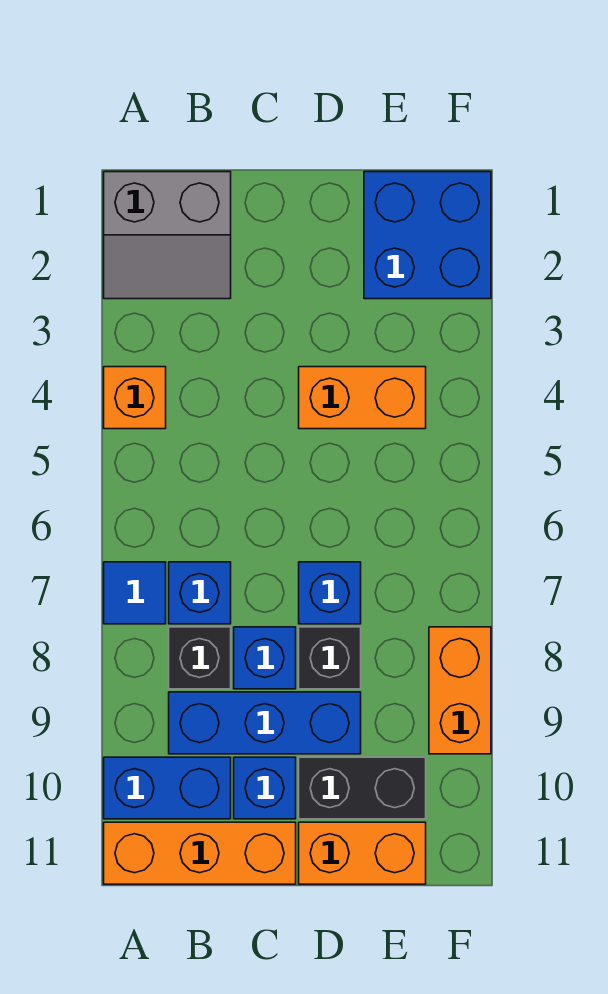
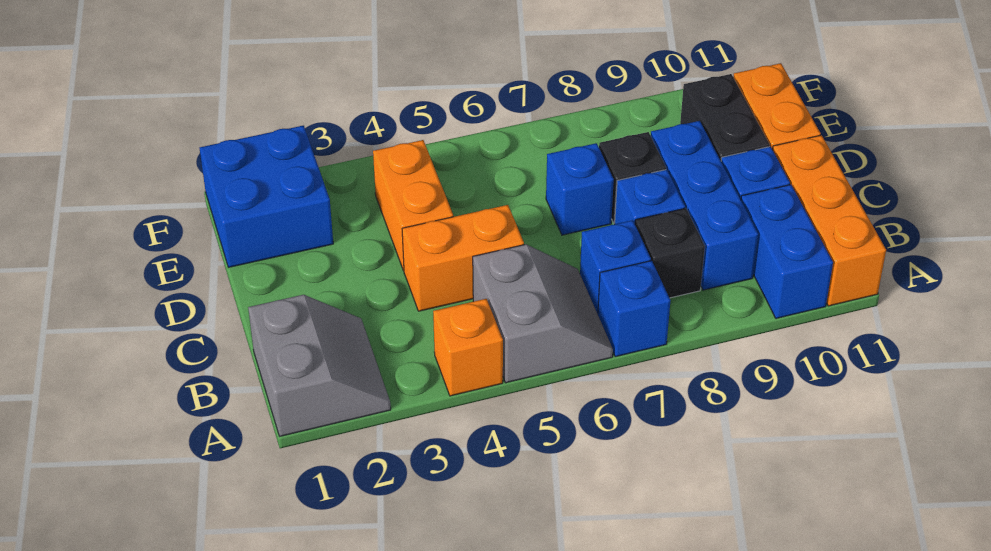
none -> grey 2x2 slope [473,244,613,383]
blue 1x1 tile [104,562,166,624] -> blue 1x1 brick [598,261,670,357]
orange 1x2 brick [429,627,491,754] -> orange 1x2 brick moved to [402,205,524,311]

